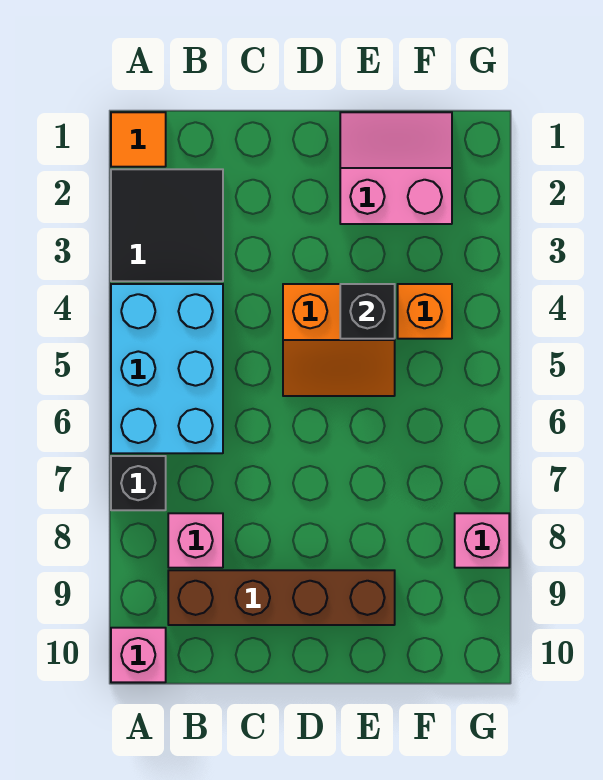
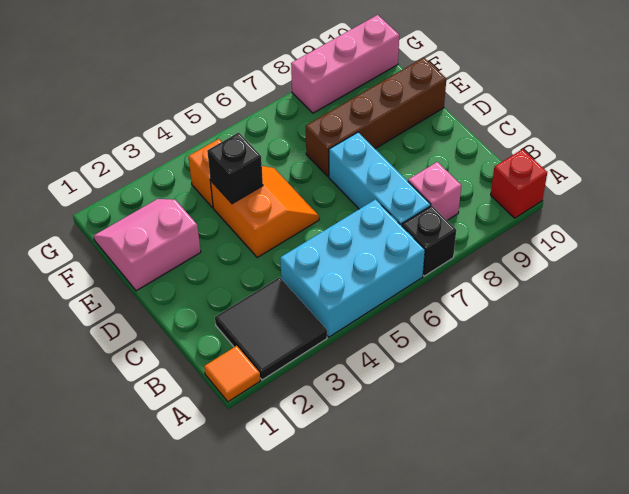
pink 1x1 brick [111,628,166,682] -> red 1x1 brick [491,149,547,218]
none -> cyan 1x3 brick [329,132,431,226]
brown 1x4 brick [168,570,395,625] -> brown 1x4 brick turned to [306,58,446,177]
pink 2x2 slope [340,112,452,224] -> pink 2x2 slope turned to [94,199,201,291]
pink 1x1 brick [455,513,509,568] -> pink 1x3 brick [291,15,399,113]

